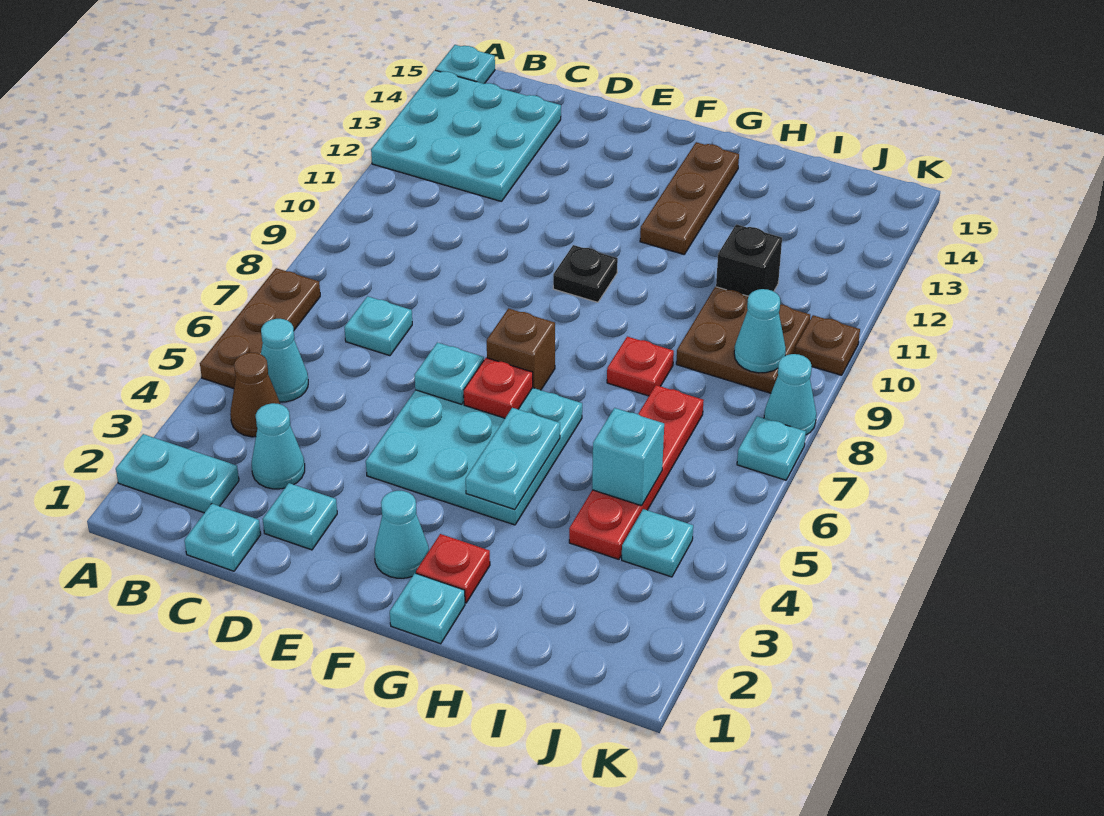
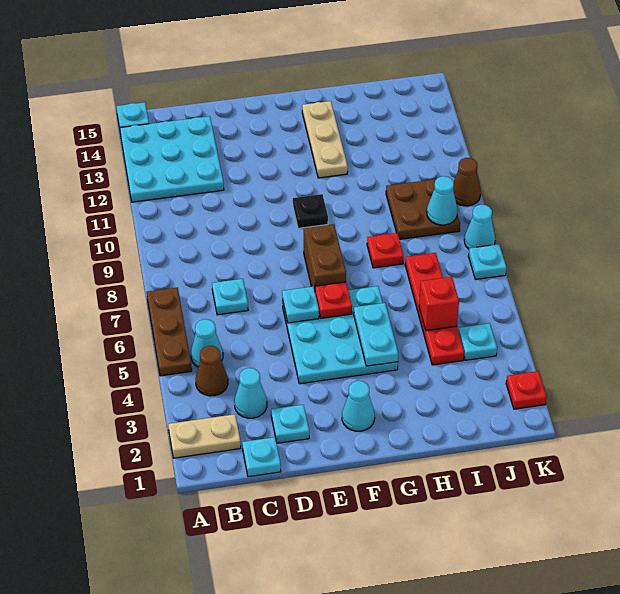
cyan 1x2 plate [116,434,239,513] -> tan 1x2 plate [168,414,241,458]
brown 1x1 brick [487,308,555,390] -> brown 1x2 brick [304,224,346,290]
cyan 1x1 plate [390,573,465,644] -> none
red 1x1 plate [416,534,490,603] -> red 1x1 plate moved to [506,371,547,409]
brown 1x3 plate [640,142,739,254] -> tan 1x3 plate [302,101,348,178]
cyan 1x1 brick [592,408,664,506] -> red 1x1 brick [419,277,459,331]
black 1x1 brick [716,224,782,296] -> none
brown 1x1 plate [795,315,860,375] -> brown 1x1 cone [453,158,481,206]

